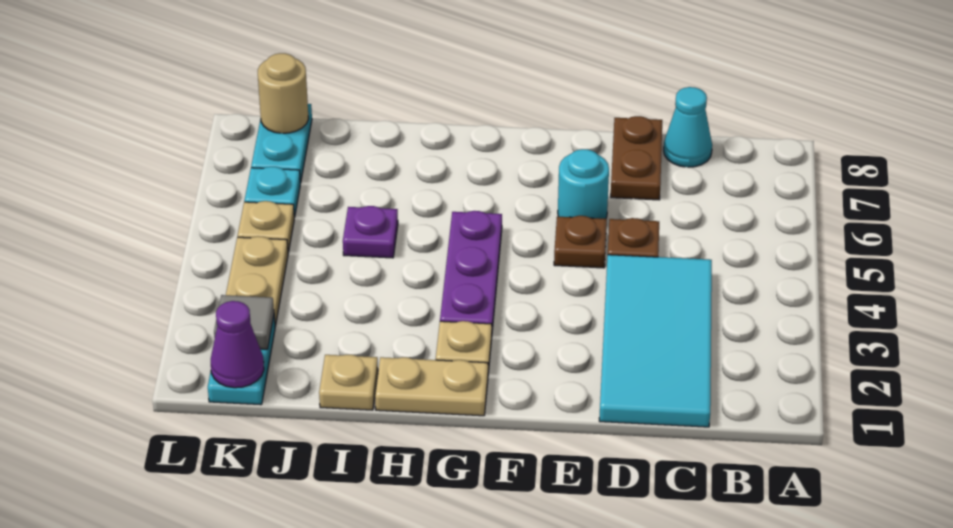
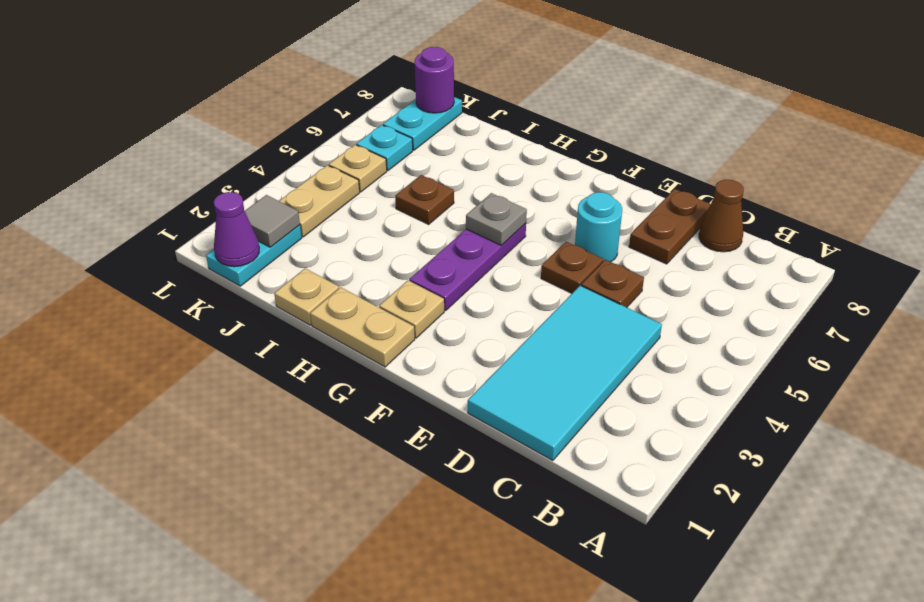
cyan 1x1 cone [664,87,712,167] -> brown 1x1 cone [699,180,744,252]
none -> grey 1x1 plate [466,193,527,245]
purple 1x1 plate [343,206,398,258] -> brown 1x1 plate [395,175,454,224]
tan 1x1 round brick [258,53,309,133] -> purple 1x1 round brick [414,47,454,113]

